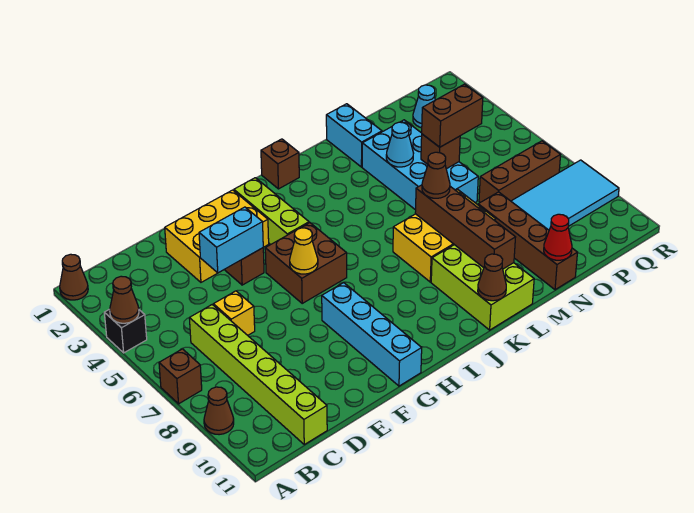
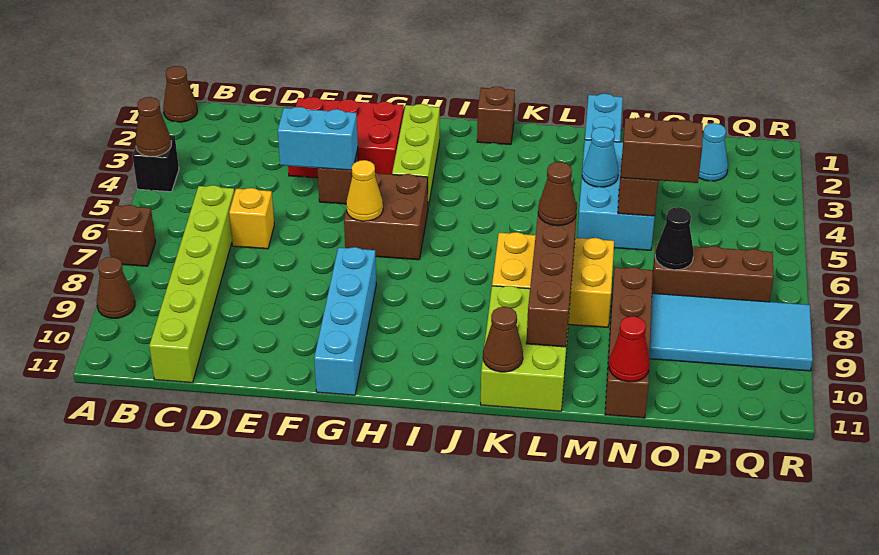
yellow 2x3 brick [165,190,269,282] -> red 2x3 brick [288,97,404,178]
cyan 2x4 brick [362,120,478,210] -> cyan 2x3 brick [577,140,655,250]
none -> black 1x1 cone [655,207,694,270]

